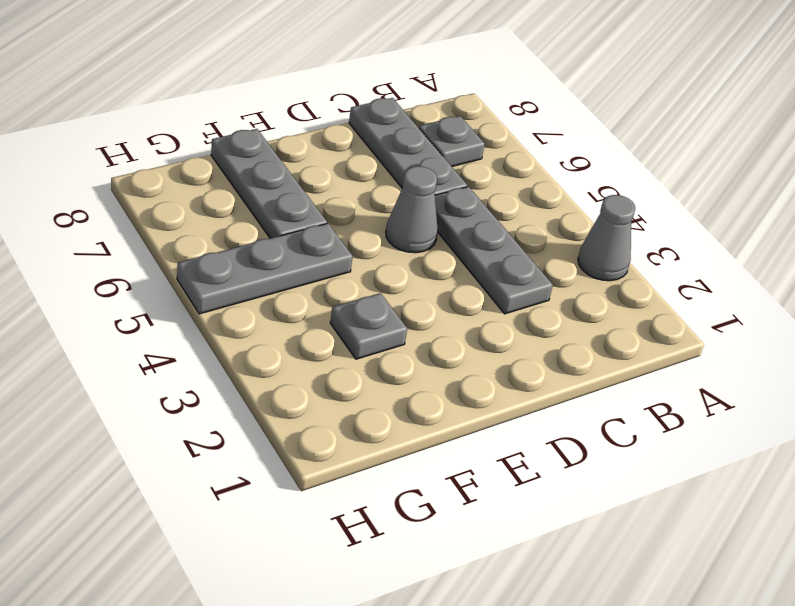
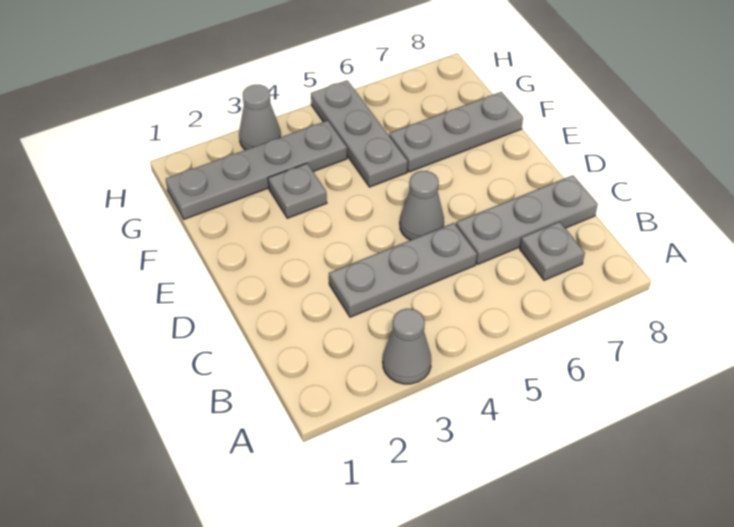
none -> grey 1x4 plate [166,121,347,219]
none -> grey 1x1 cone [239,85,281,150]

